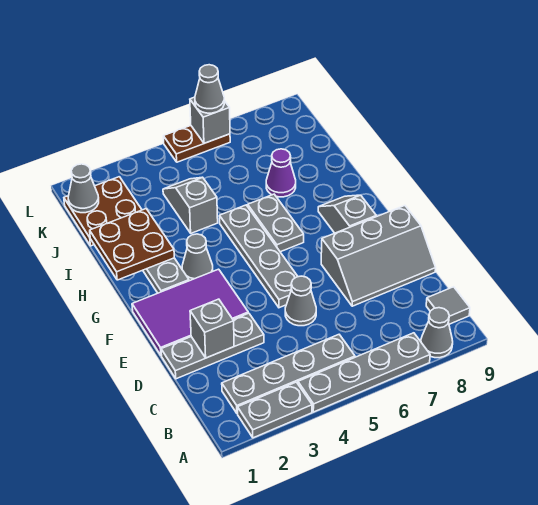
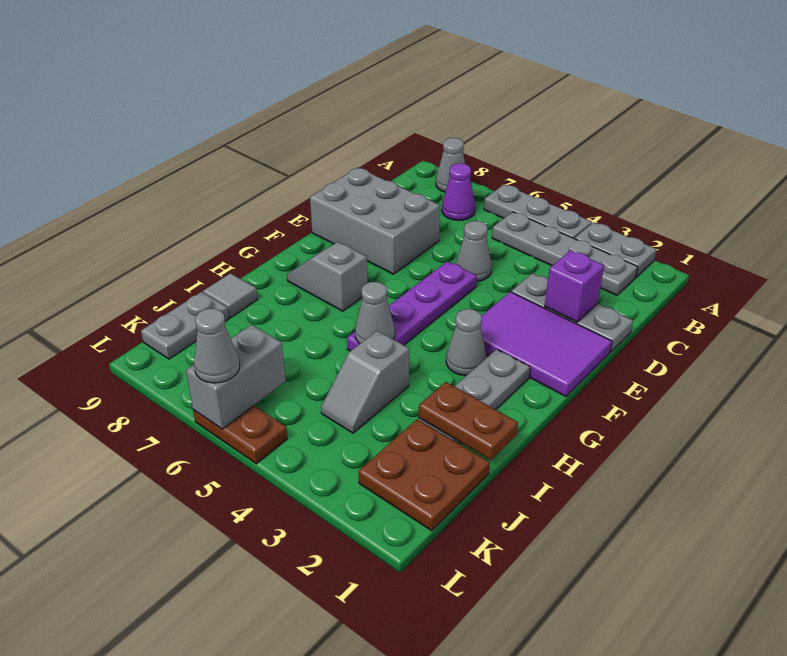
grey 1x4 plate [298,333,430,412] -> grey 1x3 plate [484,185,592,239]
grey 1x1 tile [426,287,470,324] -> grey 1x1 tile moved to [203,273,258,318]
grey 1x1 brick [190,299,234,358] -> purple 1x1 brick [545,250,604,322]
grey 2x3 slope [321,206,436,306] -> grey 2x3 brick [310,168,440,274]
grey 1x4 plate [219,205,298,308] -> purple 1x4 plate [347,261,477,351]
grey 1x2 slope [318,195,376,233] -> grey 1x2 slope turned to [287,242,367,311]
grey 1x2 plate [248,194,304,252] -> grey 1x2 plate moved to [141,292,229,359]
brown 2x2 plate [90,209,174,280] -> brown 1x2 plate [419,382,518,460]
purple 1x1 cone [266,149,296,197] -> purple 1x1 cone moved to [442,163,475,220]
grey 1x1 cone [68,164,99,213] -> grey 1x1 cone moved to [355,282,395,344]
grey 1x1 brick [190,97,230,143] -> grey 1x2 brick [186,325,286,429]

